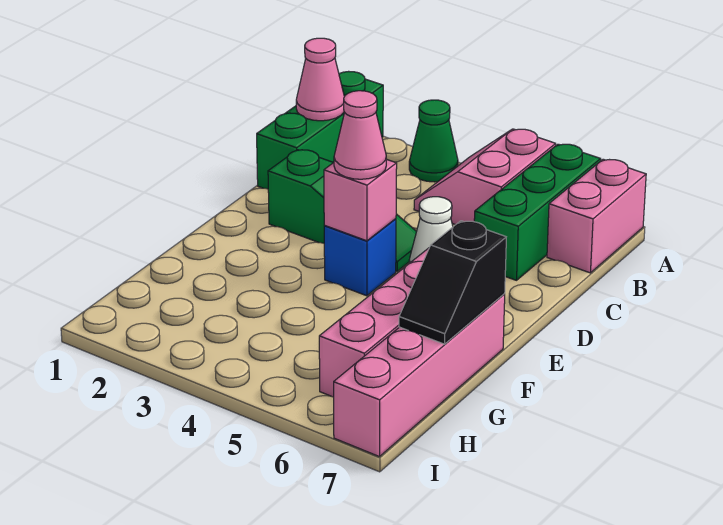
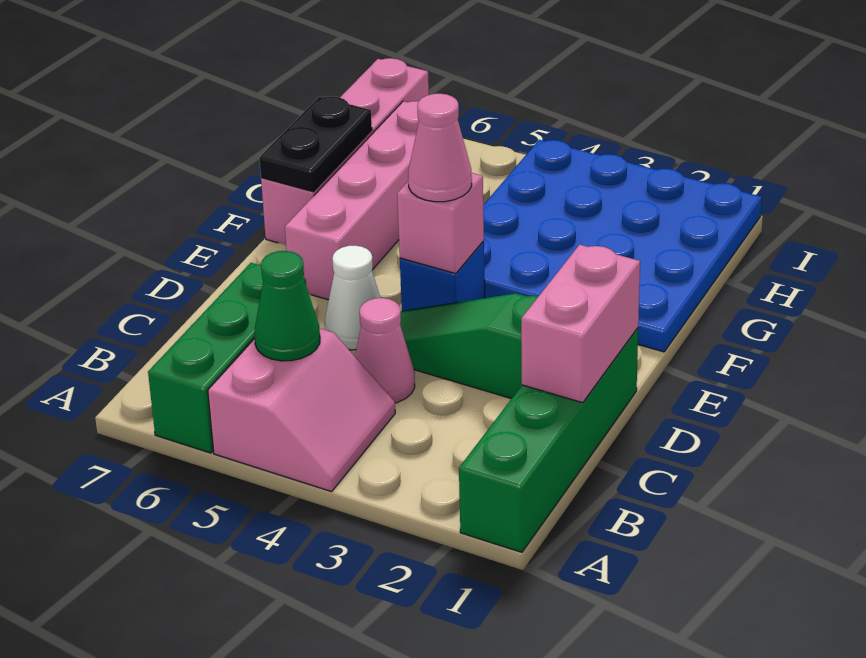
green 1x3 brick [257,71,383,189] -> green 1x4 brick [459,328,638,552]
green 1x1 cone [409,100,458,182] -> green 1x1 cone moved to [254,251,320,361]
pink 1x2 brick [547,159,646,273] -> pink 1x2 brick moved to [521,245,640,403]
pink 1x1 cone [296,38,344,121] -> pink 1x1 cone moved to [355,298,415,403]
none -> blue 4x4 plate [483,140,762,352]
black 1x2 slope [399,221,506,344] -> black 1x2 plate [259,96,372,192]

